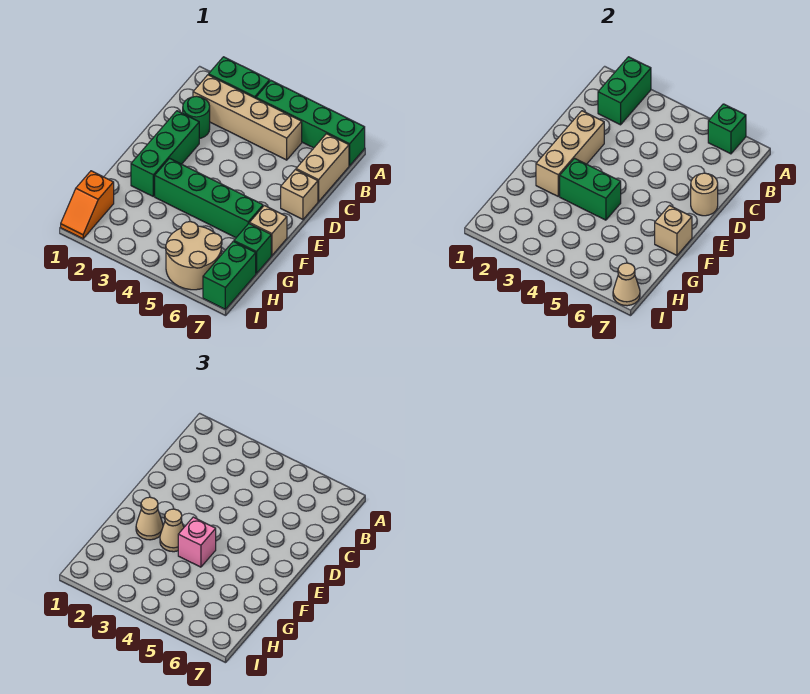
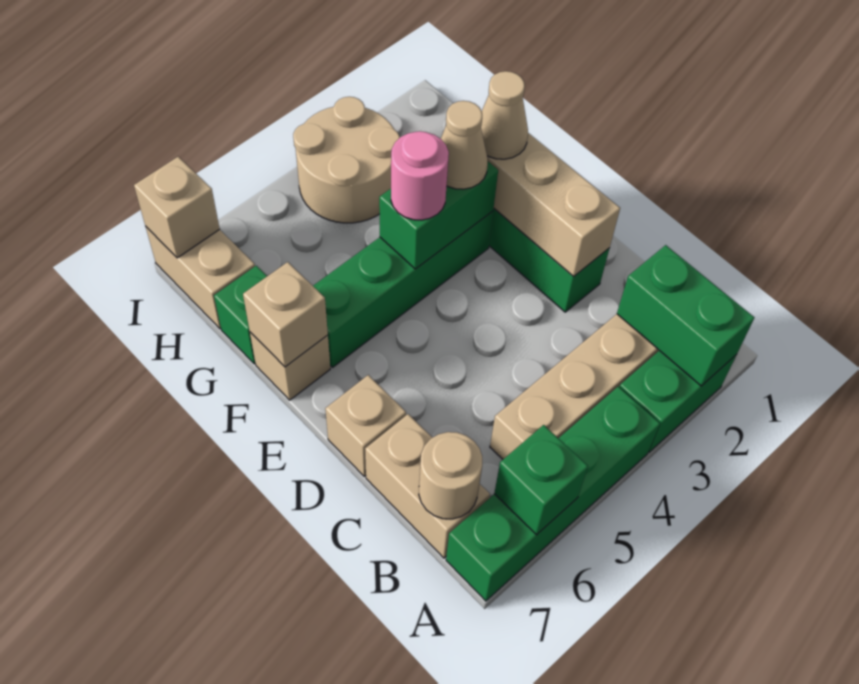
green 1x1 round brick [183,96,210,139] -> none
tan 1x1 round brick [691,173,718,216] -> tan 1x1 round brick moved to [419,432,482,519]
pink 1x1 brick [178,517,216,567] -> pink 1x1 round brick [391,131,449,220]
orange 1x2 slope [61,171,114,239] -> none
tan 2x2 round brick [166,222,222,290] -> tan 2x2 round brick moved to [293,97,400,223]
green 1x2 brick [203,241,256,309] -> tan 1x2 brick [146,227,255,329]
tan 1x1 cone [613,263,640,306] -> tan 1x1 brick [134,157,220,258]

